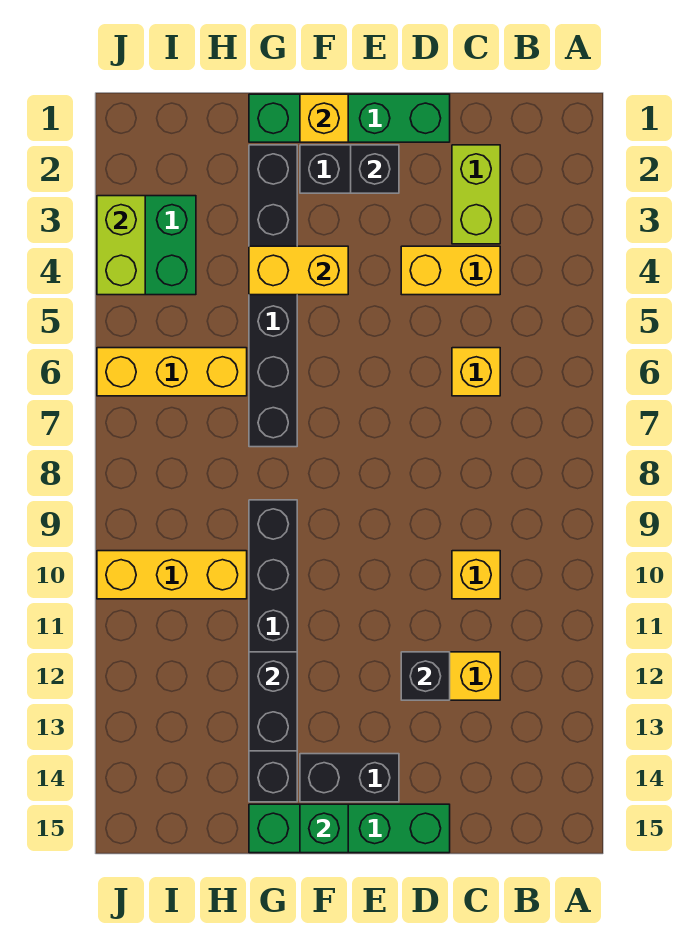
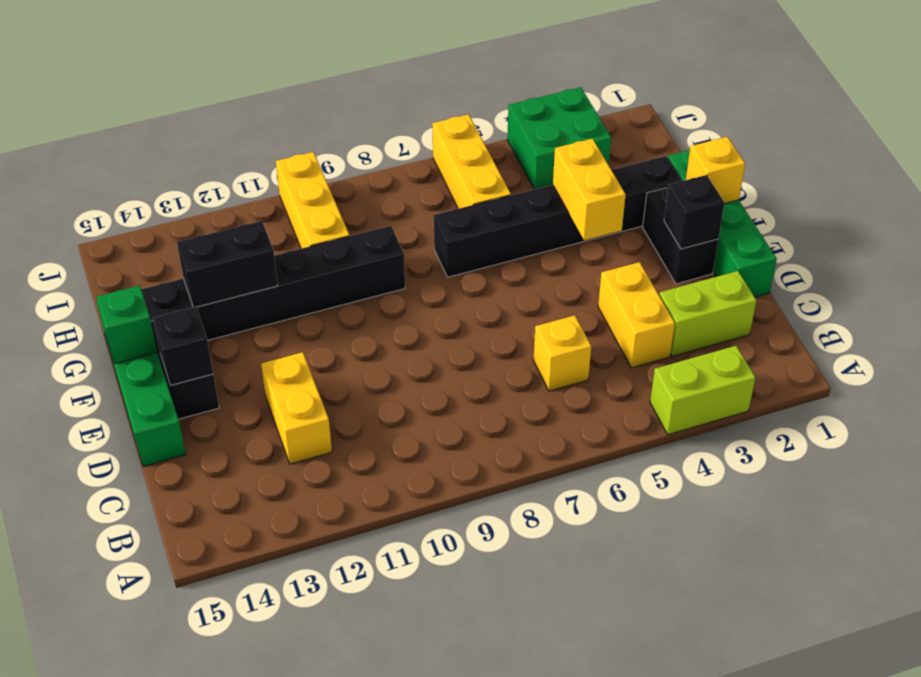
yellow 1x1 brick [452,551,500,599] -> none
black 1x1 brick [401,652,450,700] -> black 1x1 brick moved to [153,307,213,385]
lime 1x2 brick [97,196,145,295] -> lime 1x2 brick moved to [650,346,755,435]

